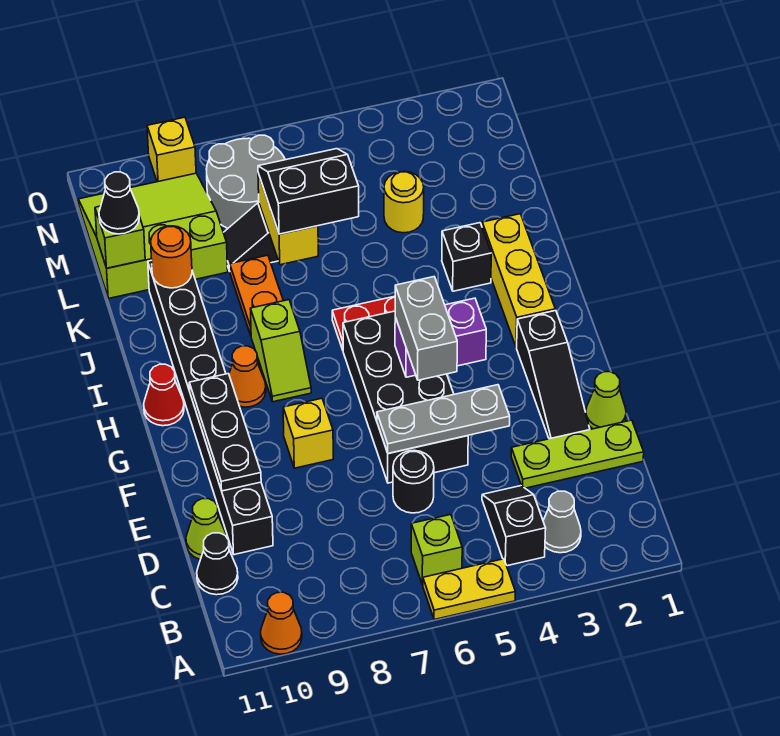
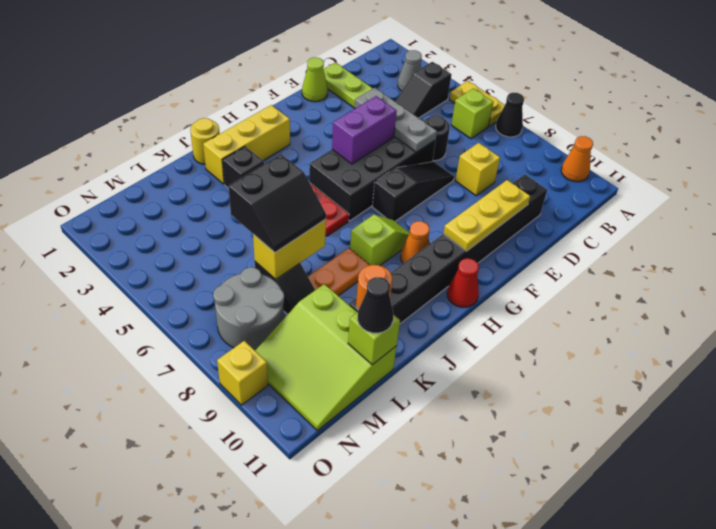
black 1x1 cone [197,533,238,595] -> black 1x1 cone moved to [496,93,524,137]
lime 1x1 cone [186,499,226,559] -> none
black 1x3 slope [517,310,590,439] -> black 1x3 slope moved to [372,162,454,221]
black 1x3 plate [189,374,261,491] -> yellow 1x3 plate [443,180,530,251]
grey 1x2 brick [395,277,457,380] -> none
yellow 1x1 brick [283,398,333,468] -> yellow 1x1 brick moved to [455,143,500,196]
purple 1x2 brick [395,298,486,377] -> purple 1x2 brick turned to [332,96,397,164]
black 2x2 slope [258,149,359,234] -> black 2x2 slope turned to [228,154,326,253]
yellow 1x1 round brick [384,171,424,233] -> yellow 1x1 round brick moved to [190,118,220,164]

